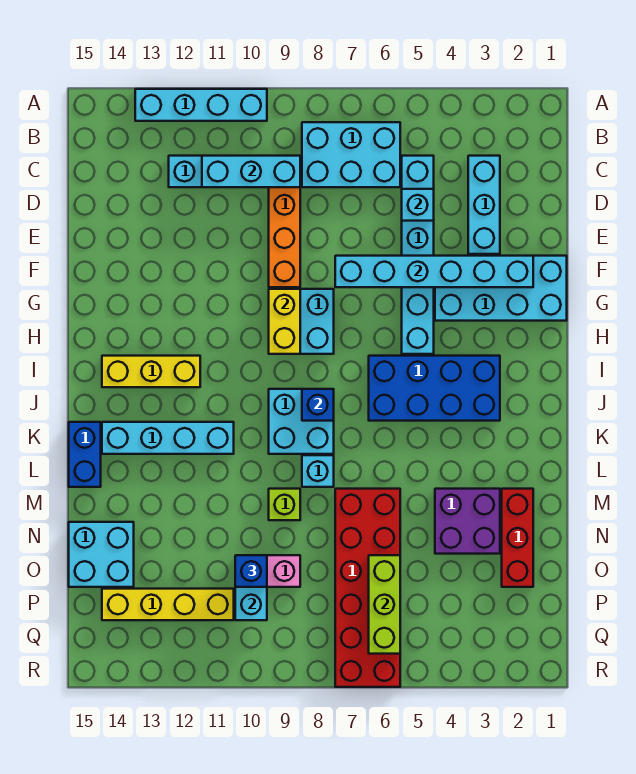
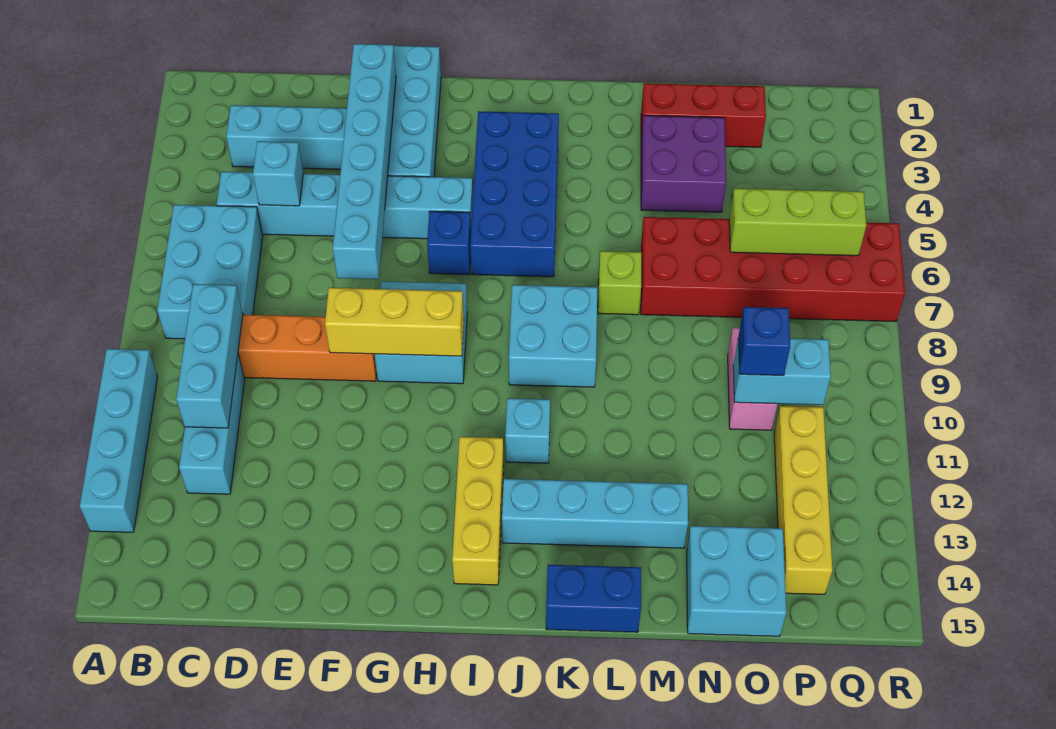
yellow 1x2 brick [269,289,300,354] -> yellow 1x3 brick [325,288,464,356]
blue 1x1 brick [302,389,334,421] -> blue 1x1 brick moved to [427,211,471,275]
cyan 1x4 brick [102,422,234,454] -> cyan 1x4 brick turned to [502,479,688,548]
cyan 1x1 brick [302,455,334,487] -> cyan 1x1 brick moved to [505,398,550,463]
lime 1x1 brick [269,489,300,520] -> lime 1x1 brick moved to [598,251,641,315]

